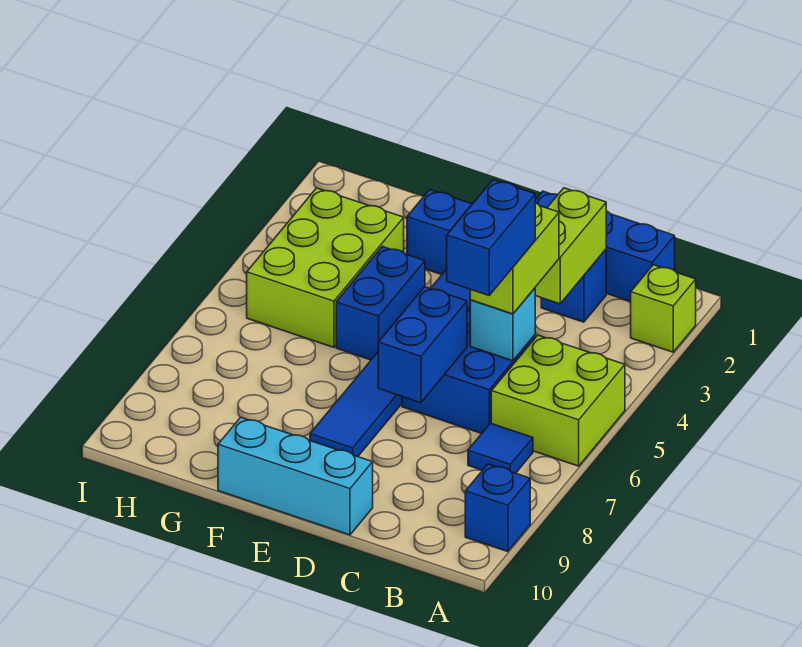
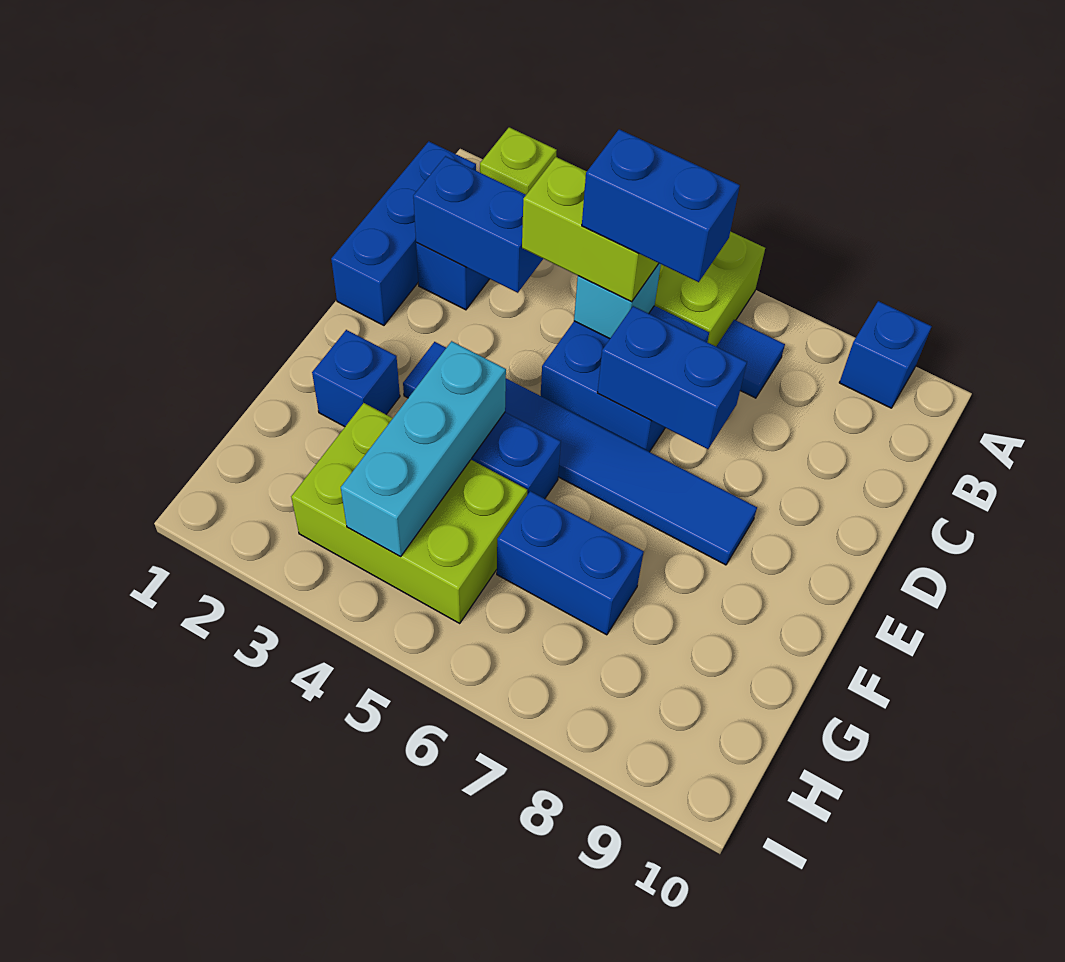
lime 1x2 brick [535,188,606,304] -> blue 1x2 brick [413,156,543,293]
cyan 1x3 brick [218,417,373,535] -> cyan 1x3 brick moved to [341,341,506,557]
none -> blue 1x2 brick [497,491,644,635]

